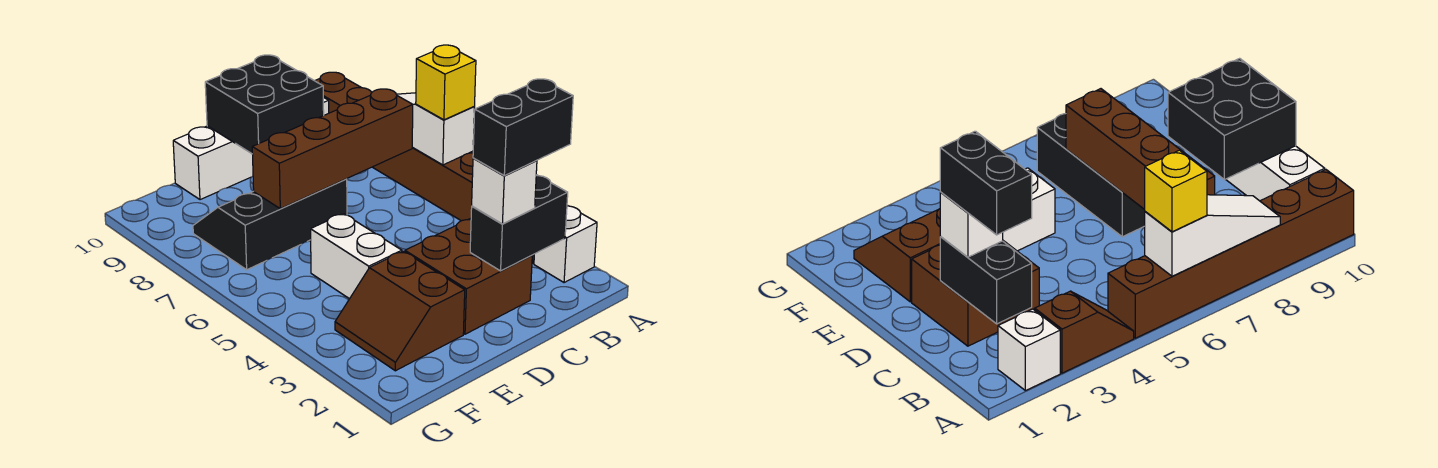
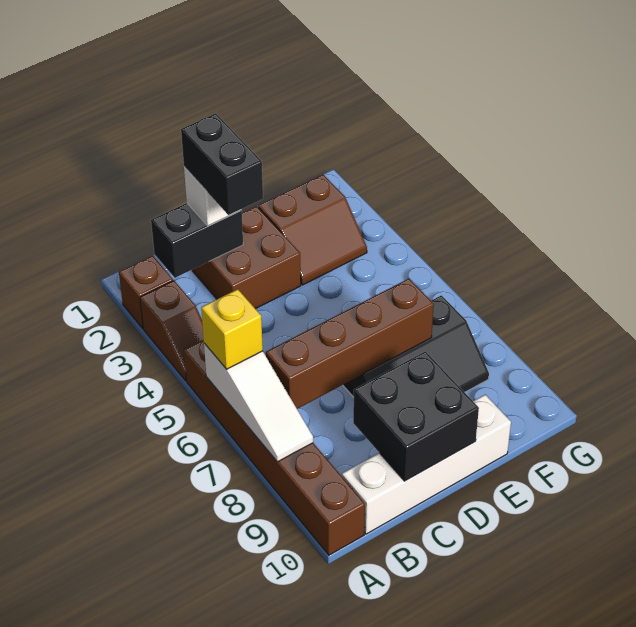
white 1x1 brick [534,205,597,283] -> brown 1x1 brick [119,256,173,328]
black 1x2 brick [473,79,573,176] -> black 1x2 brick turned to [181,114,263,215]
brown 2x2 slope [335,251,465,371] -> brown 2x2 slope turned to [258,174,367,285]
white 1x2 brick [311,214,402,299] -> none

